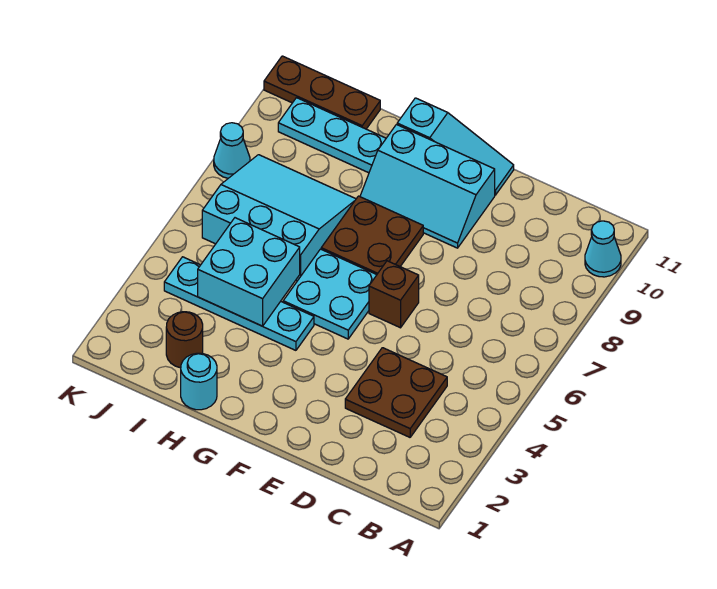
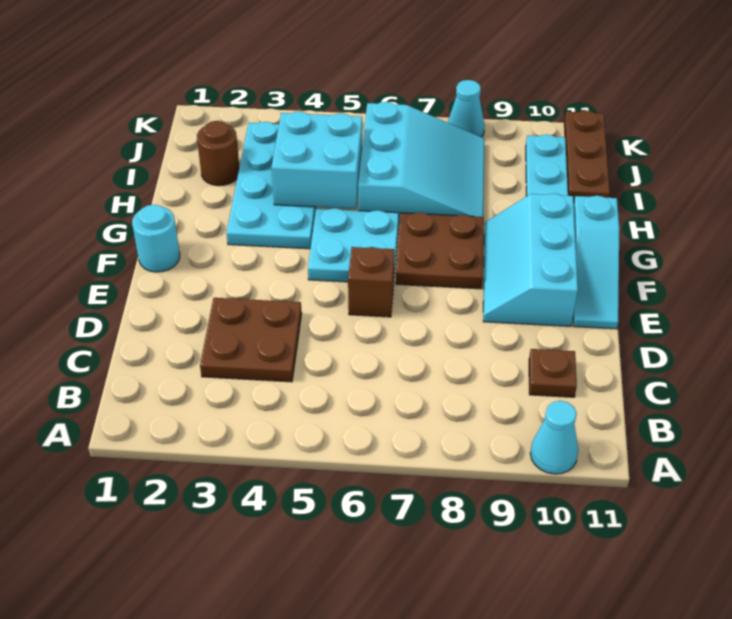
none -> brown 1x1 plate [529,349,577,397]
cyan 1x4 plate [164,257,314,350] -> cyan 2x4 plate [226,122,316,249]
cyan 1x1 round brick [181,353,217,410] -> cyan 1x1 round brick moved to [132,205,180,272]

